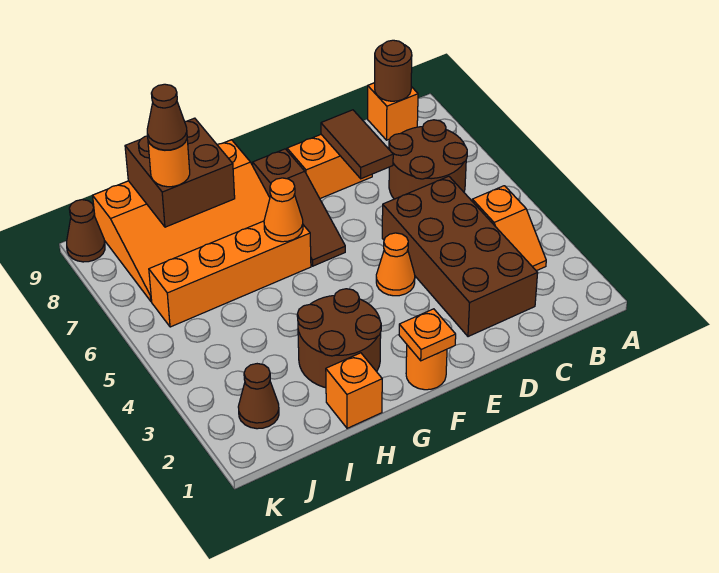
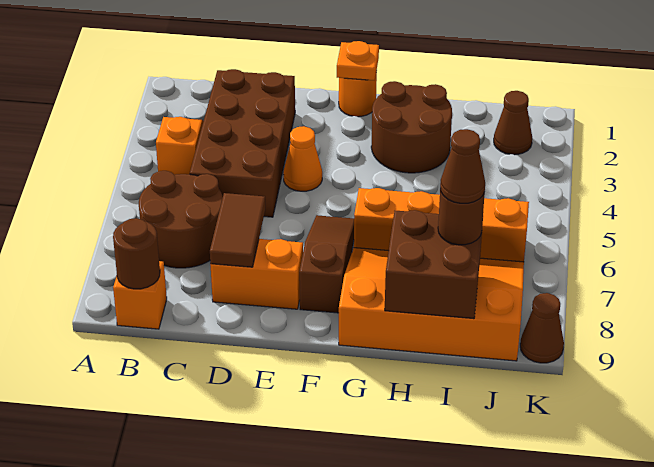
orange 1x1 cone [264,178,303,242] -> none
orange 1x1 brick [326,353,382,428] -> none
orange 1x1 round brick [148,140,190,187] -> brown 1x1 round brick [438,189,485,245]

